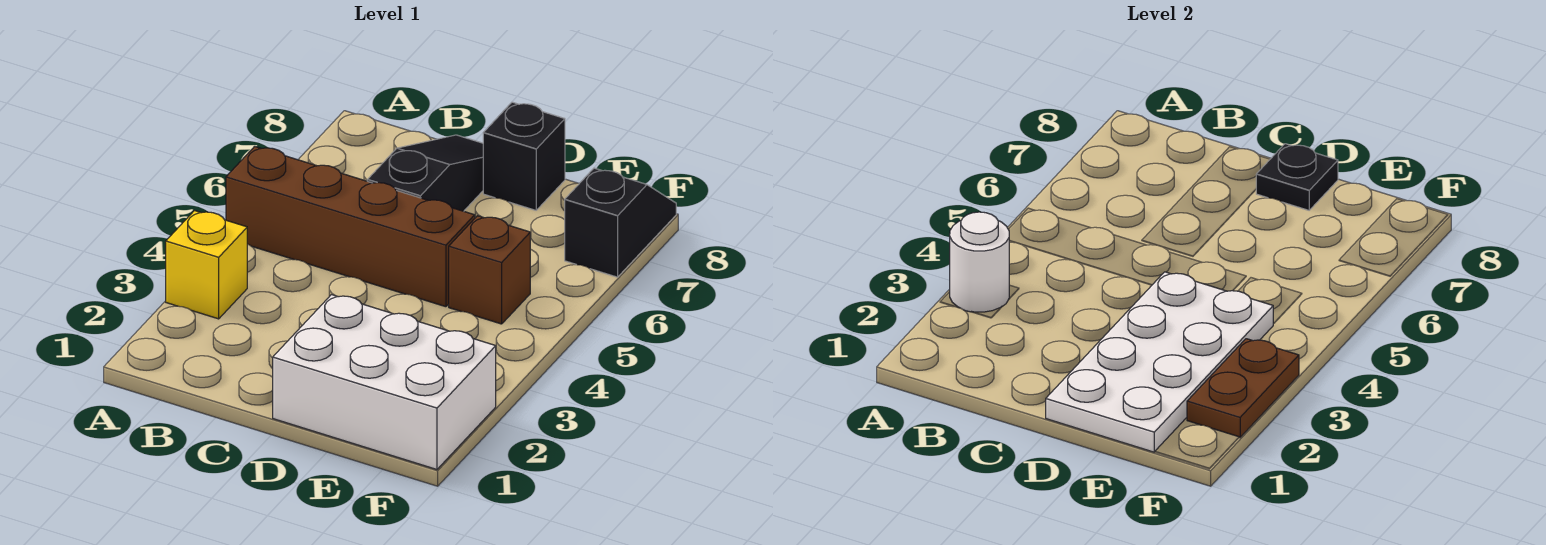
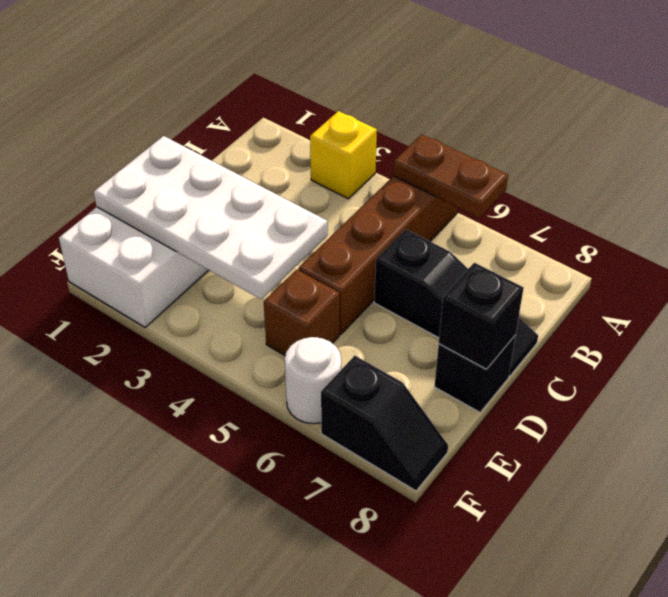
white 1x1 round brick [950,212,1009,312] -> white 1x1 round brick moved to [285,337,341,424]
black 1x1 plate [1256,144,1338,210] -> black 1x1 brick [439,263,524,369]
brown 1x2 plate [1187,339,1299,437] -> brown 1x2 plate moved to [393,134,508,218]

